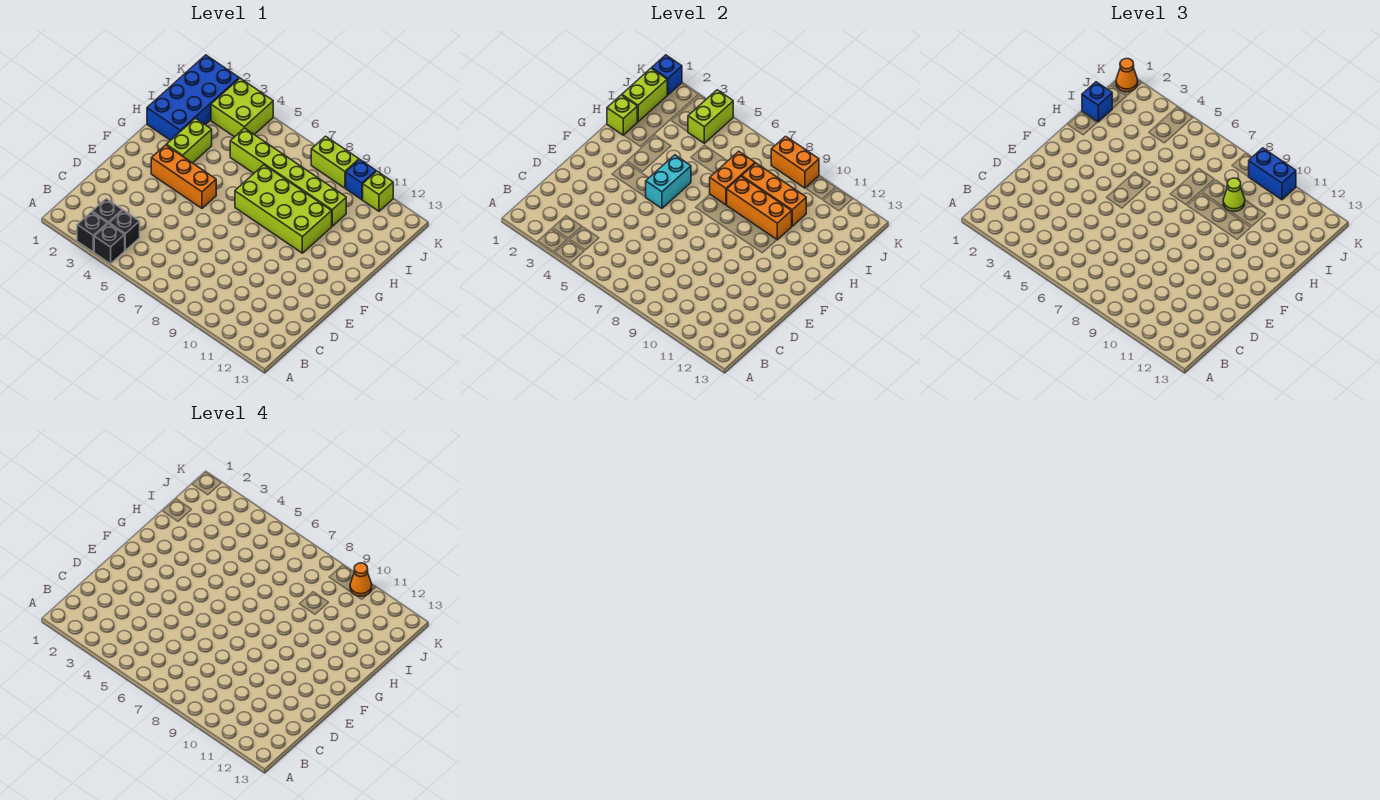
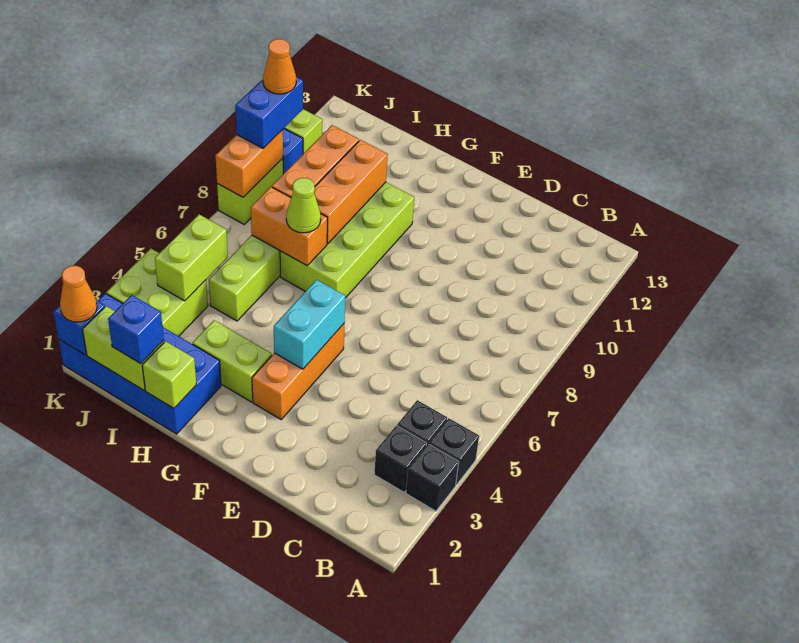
cyan 1x2 brick [646,155,691,208] -> cyan 1x2 brick turned to [274,280,345,369]
lime 1x1 cone [1223,178,1245,211] -> lime 1x1 cone moved to [286,178,321,233]
lime 1x2 brick [688,90,733,143] -> lime 1x2 brick turned to [155,214,228,301]

